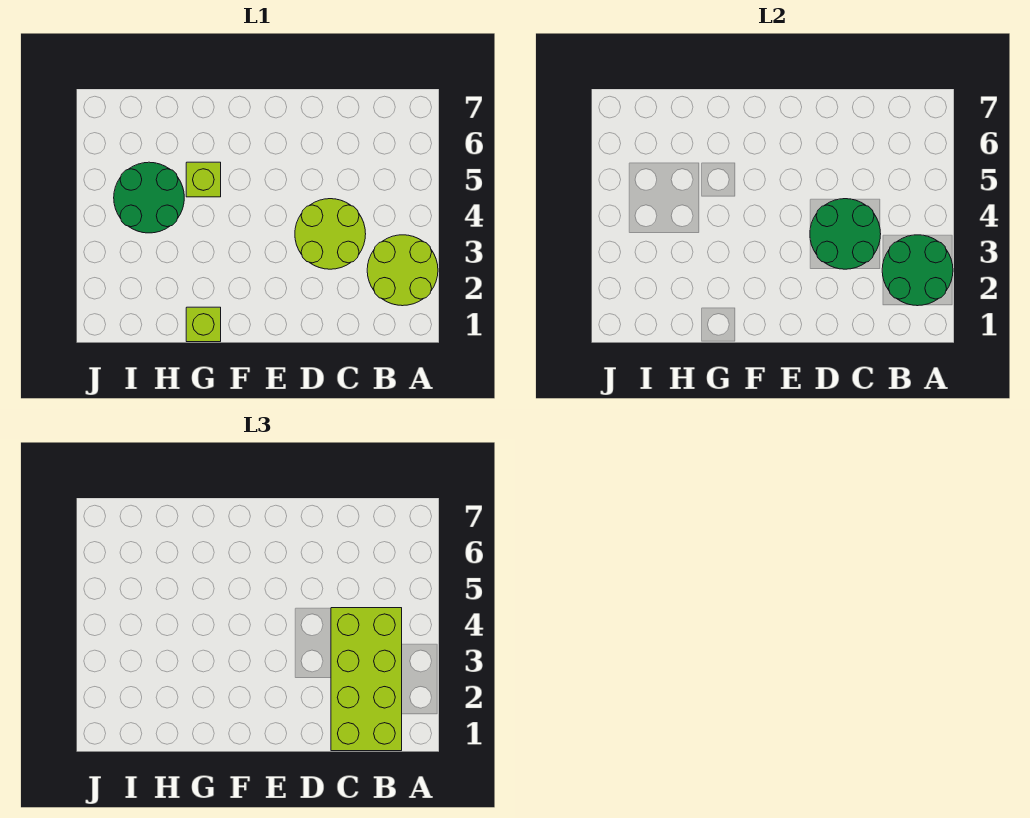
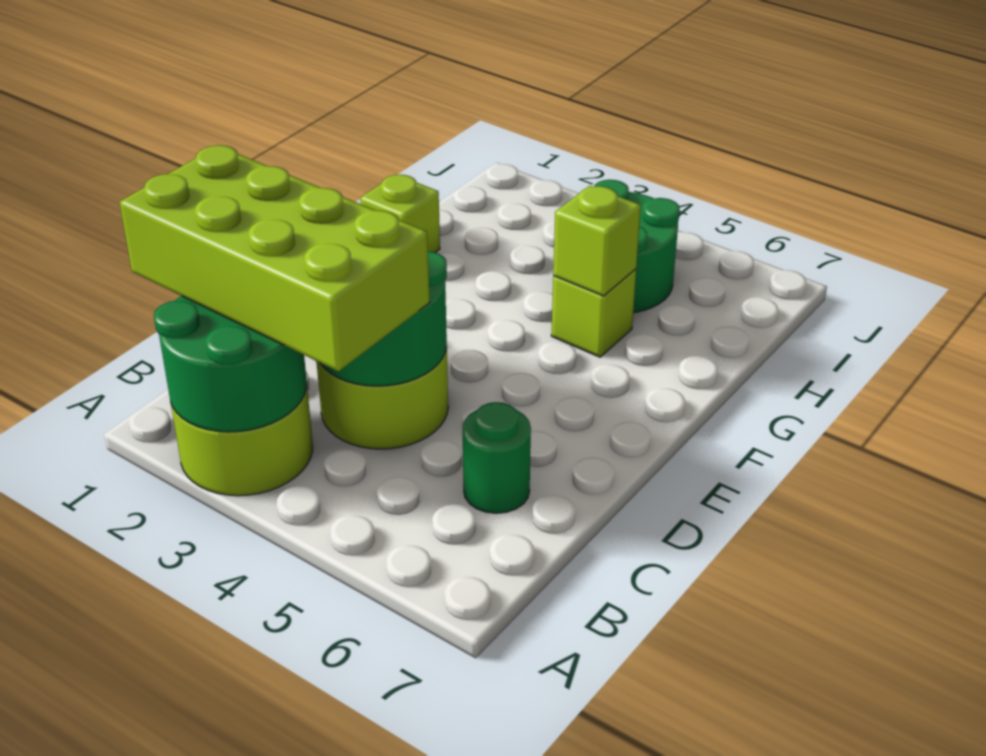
none -> green 1x1 round brick [463,402,531,513]
none -> lime 1x1 brick [553,186,641,296]

